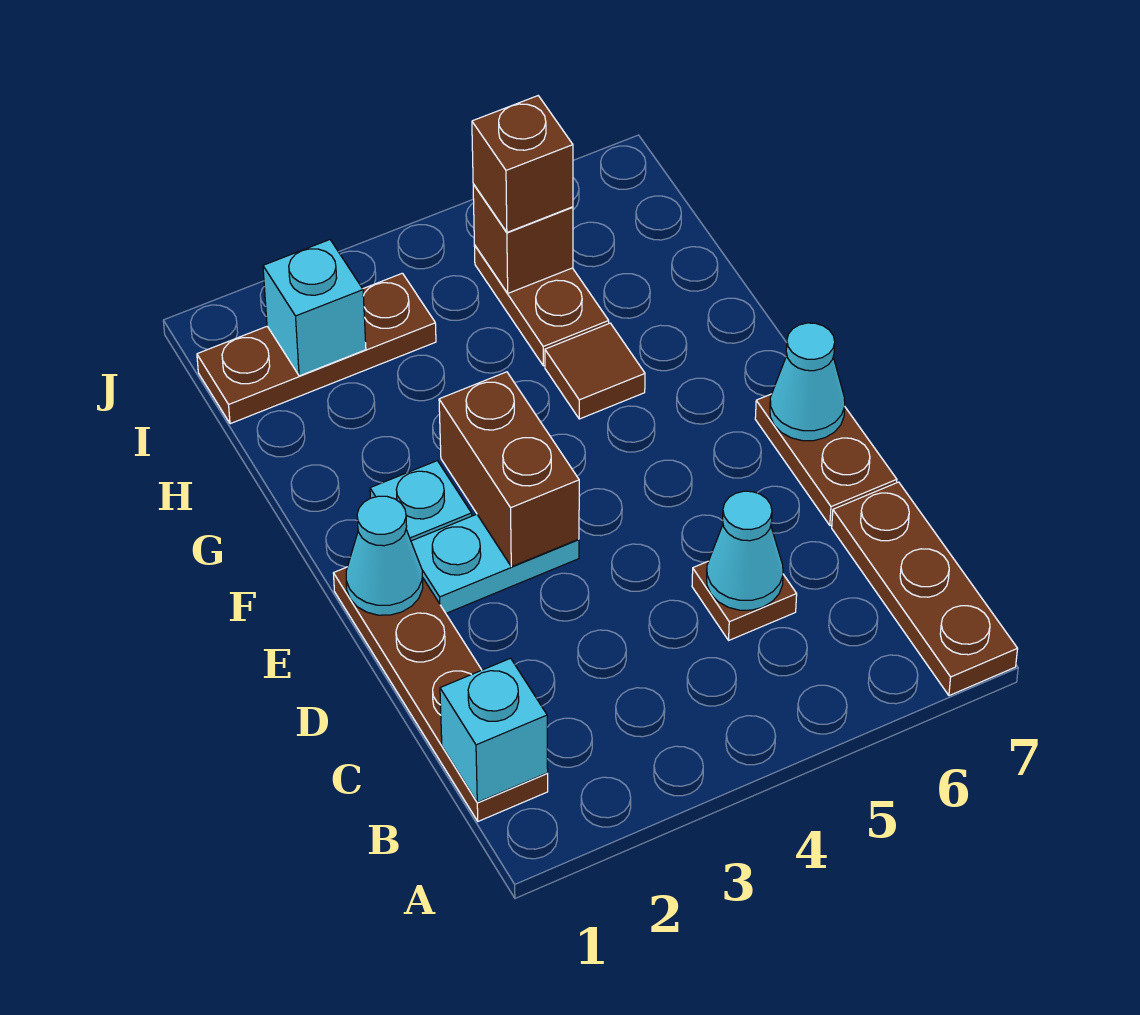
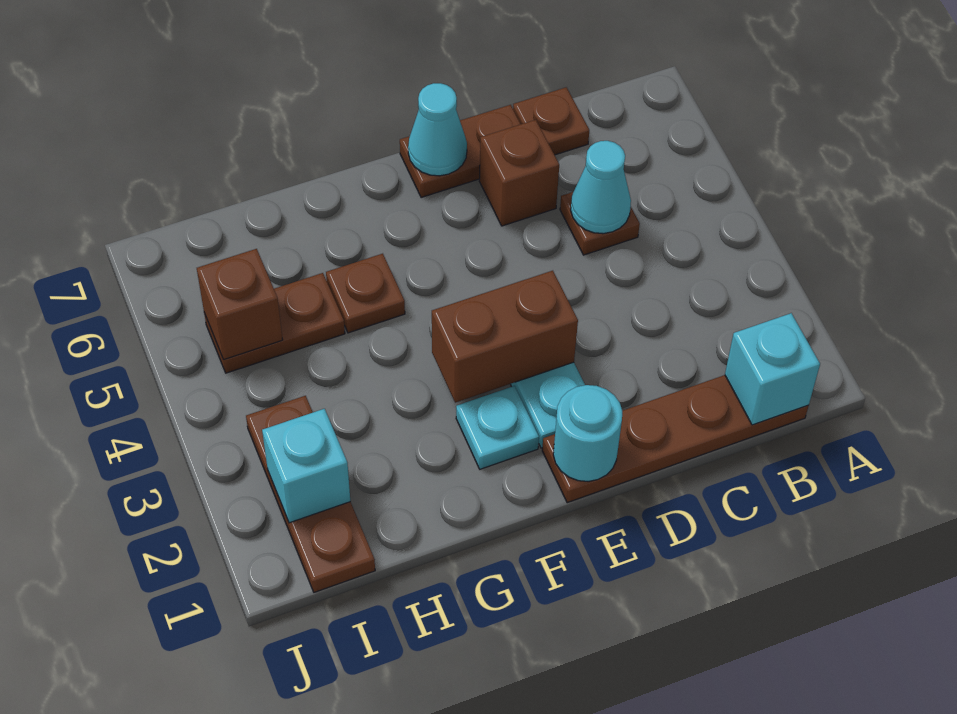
brown 1x3 plate [832,482,1017,696] -> brown 1x1 plate [513,87,589,155]
cyan 1x1 cone [346,496,423,615] -> cyan 1x1 round brick [553,385,622,481]
brown 1x1 tile [545,323,645,419] -> brown 1x1 plate [326,254,405,333]
brown 1x1 brick [472,96,573,232] -> brown 1x1 brick moved to [479,120,559,226]

